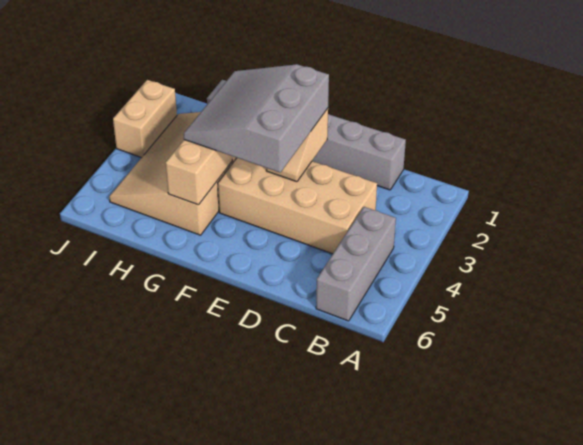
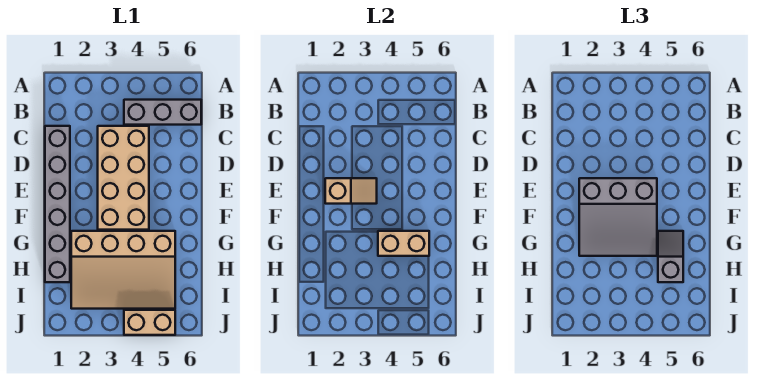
none -> grey 1x2 slope [658,231,683,282]
tan 1x2 brick [113,80,177,158] -> tan 1x2 brick moved to [124,310,175,335]

